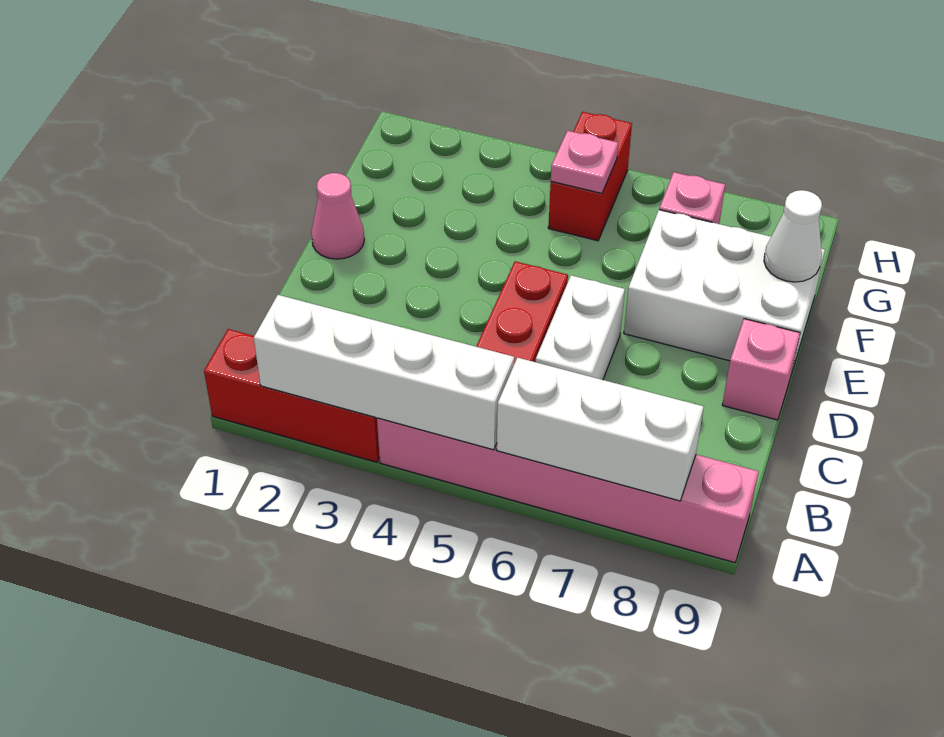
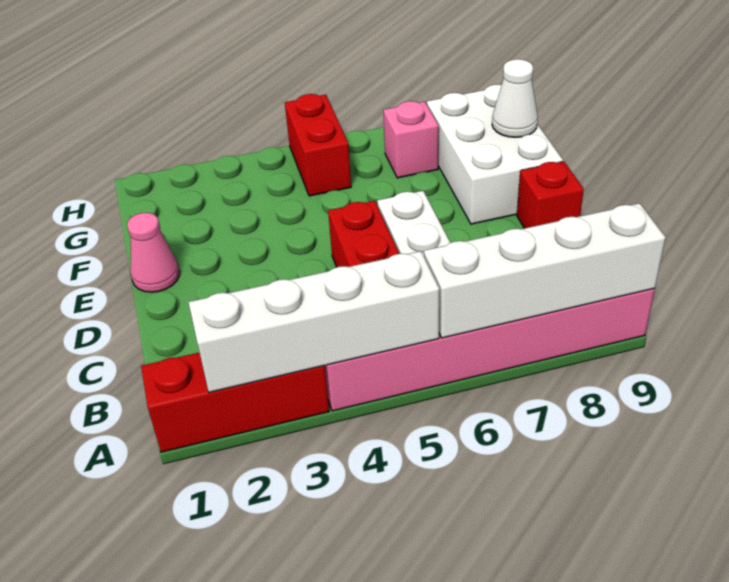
white 1x3 brick [497,358,703,501] -> white 1x4 brick [424,203,666,338]
pink 1x1 brick [722,319,800,420] -> red 1x1 brick [517,161,584,228]
white 2x3 brick [624,210,825,371] -> white 2x3 brick turned to [427,84,563,224]
pink 1x1 plate [551,131,618,193] -> none

